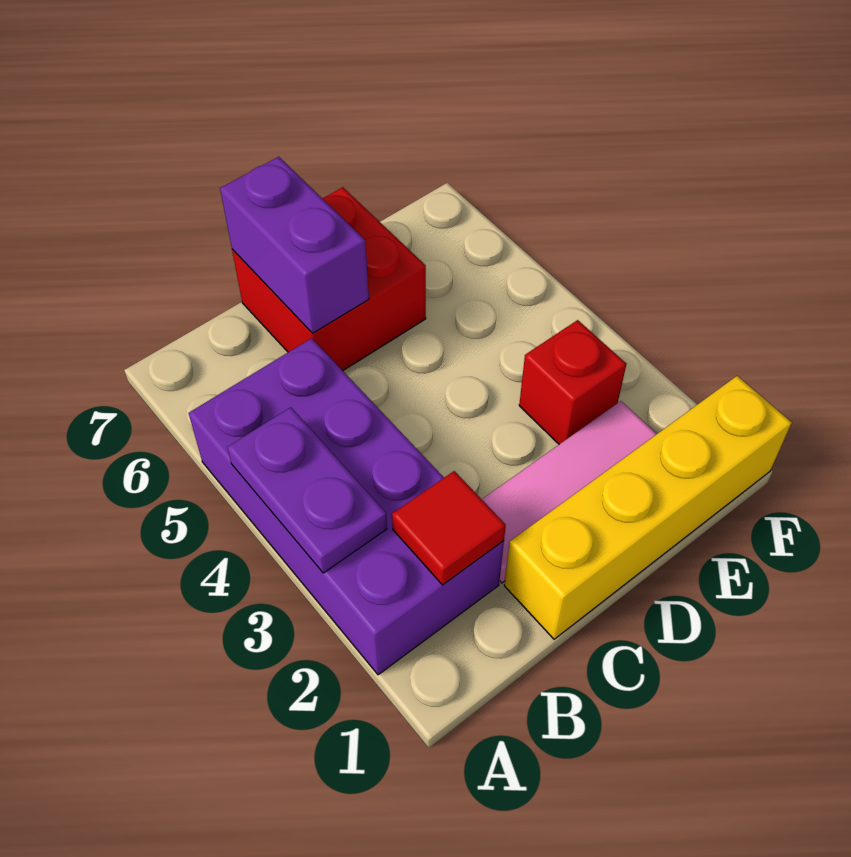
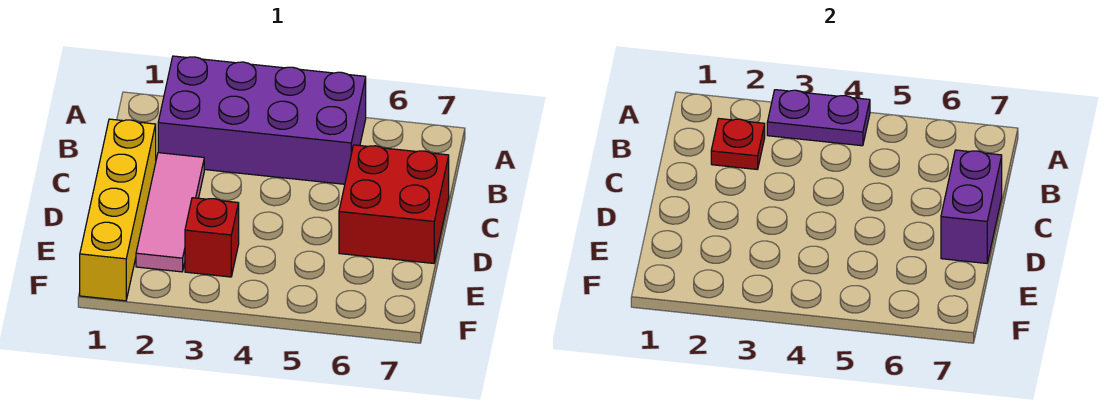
red 1x1 tile [392,471,506,585] -> red 1x1 plate [711,119,765,170]
purple 1x2 brick [220,157,369,333] -> purple 1x2 brick turned to [941,150,1002,263]

